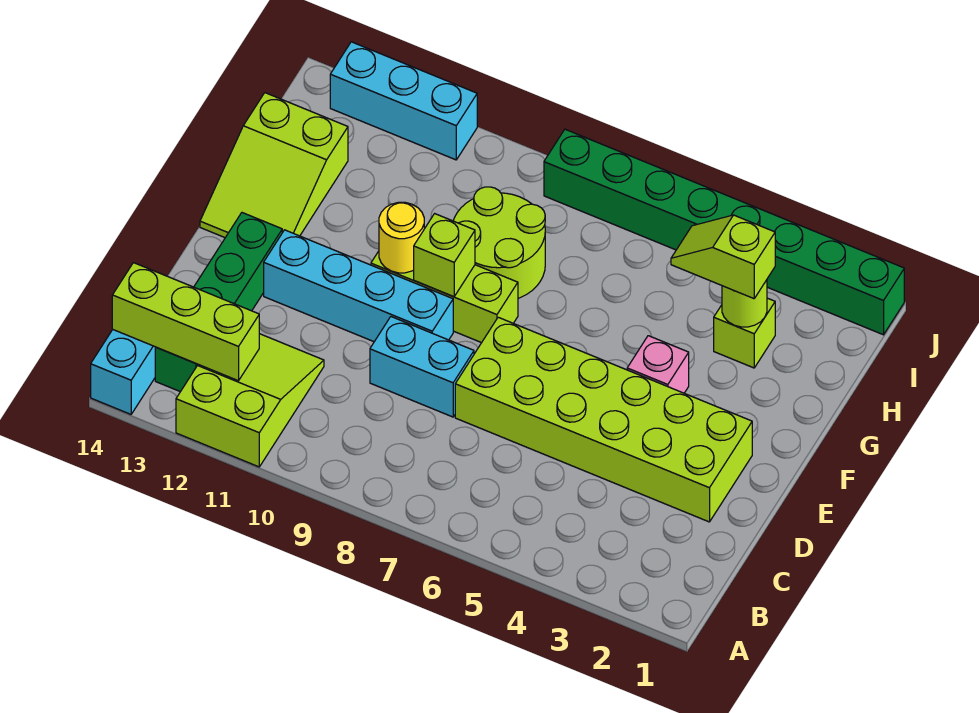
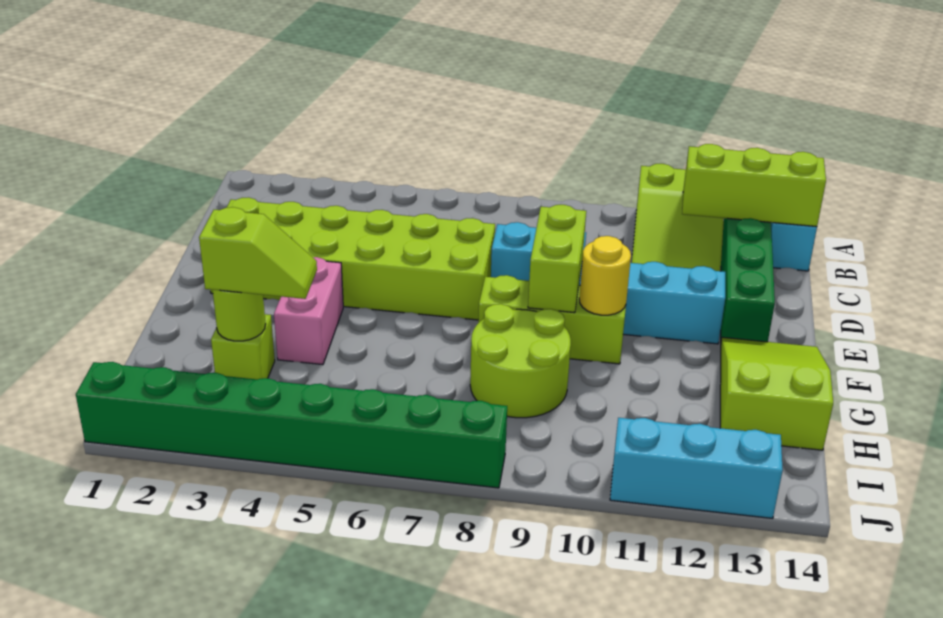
pink 1x1 brick [627,336,689,393] -> pink 1x2 brick [274,257,343,365]
lime 1x1 brick [414,214,475,297] -> lime 1x2 brick [528,205,586,313]

